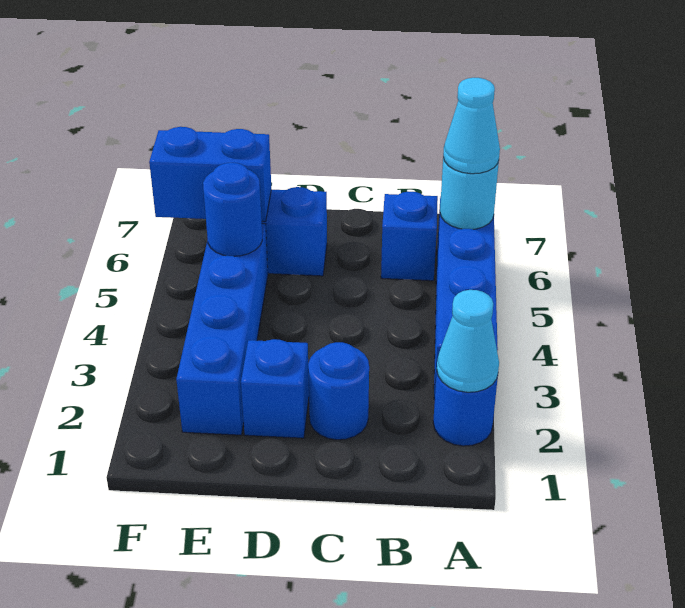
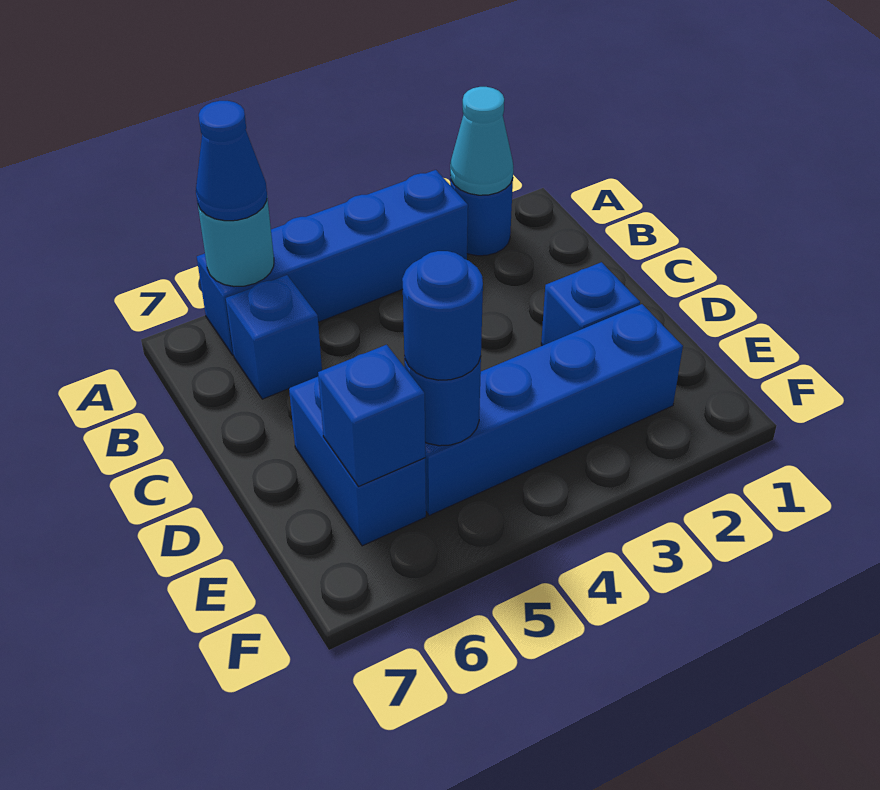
cyan 1x1 cone [443,78,500,174] -> blue 1x1 cone [196,101,267,221]
blue 1x1 round brick [308,342,369,440] -> blue 1x1 round brick moved to [402,251,483,380]
blue 1x2 brick [149,127,271,221] -> blue 1x1 brick [318,345,425,487]

